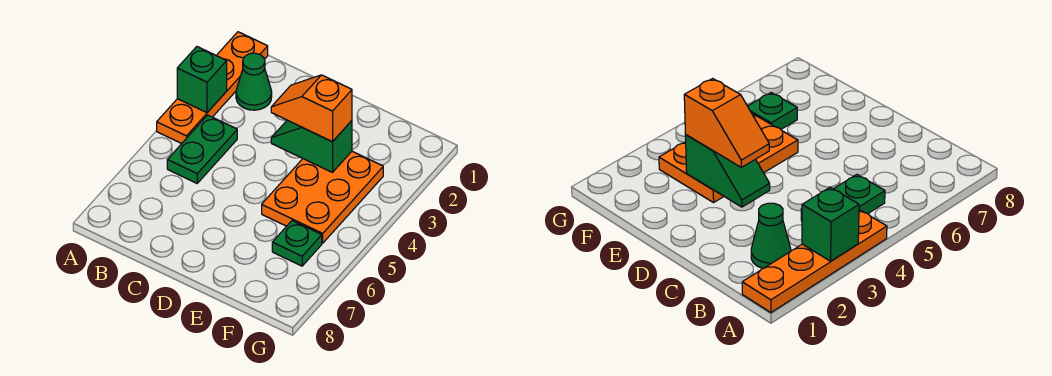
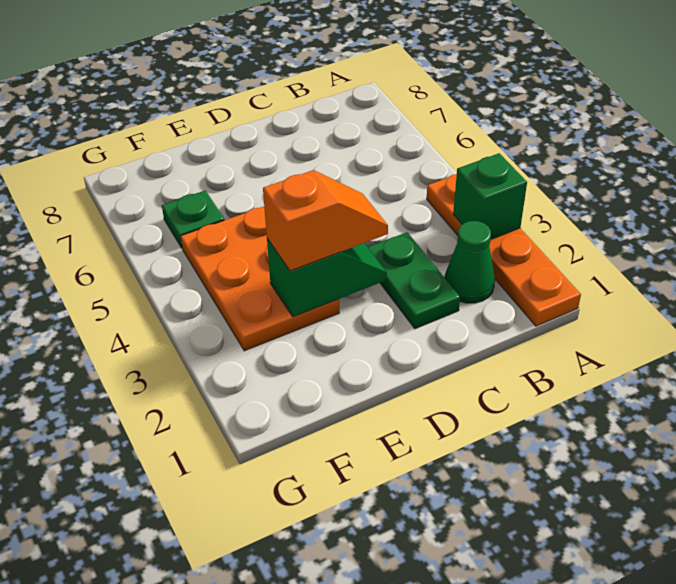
green 1x2 plate [167,115,237,183] -> green 1x2 plate moved to [368,232,460,329]

